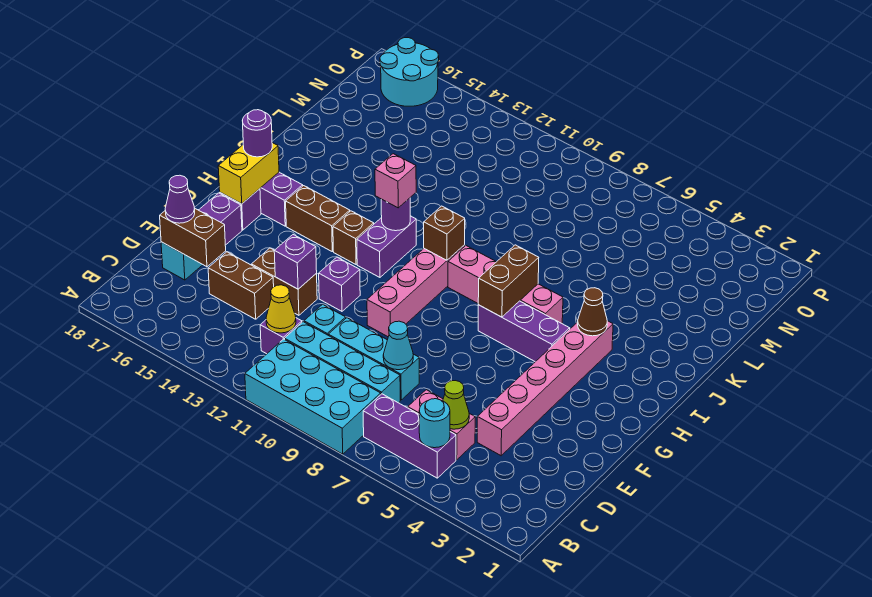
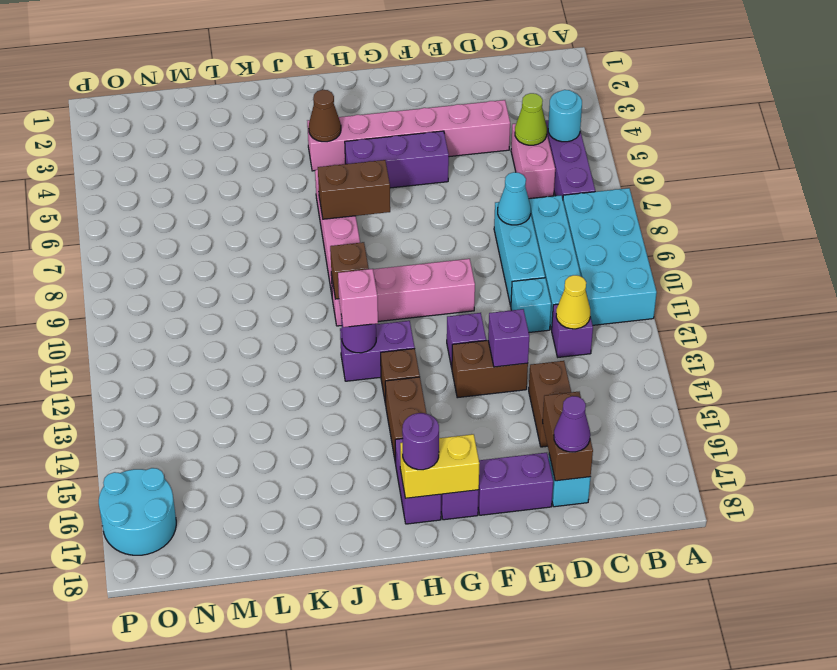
brown 1x2 brick [252,248,317,315] -> brown 1x2 brick turned to [452,340,528,398]
purple 1x3 brick [478,301,570,362] -> purple 1x3 brick turned to [345,131,449,188]

